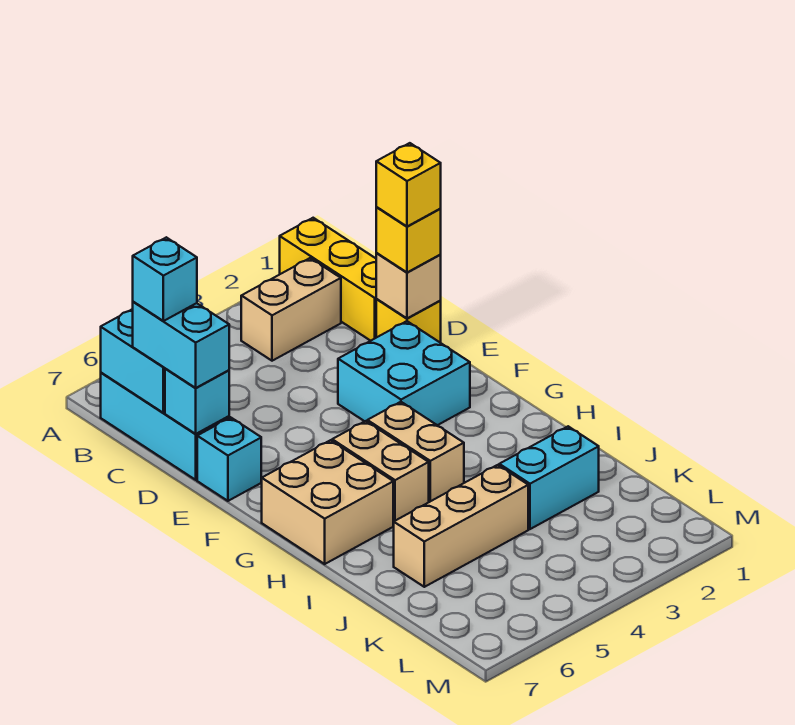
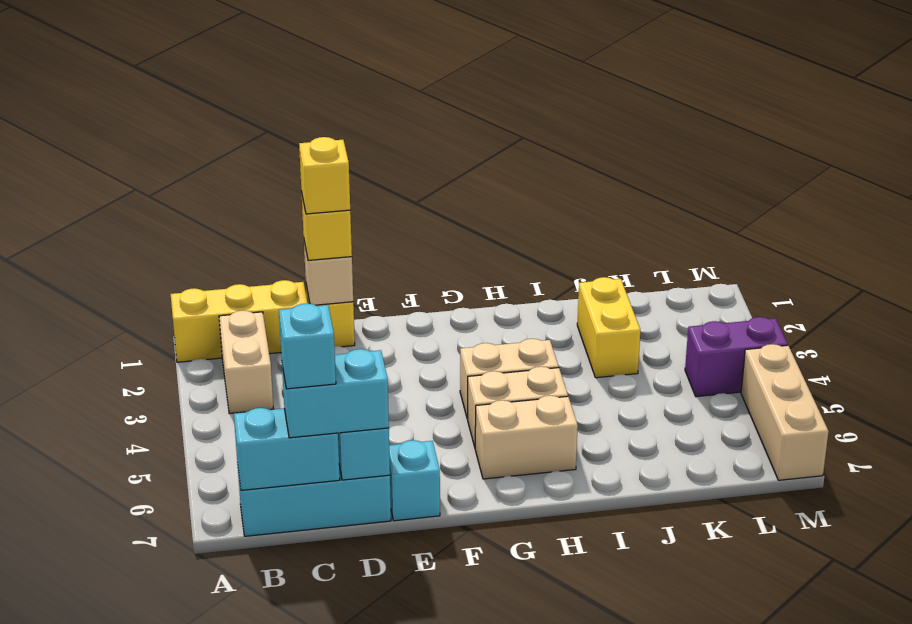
cyan 2x2 brick [338,321,470,425] -> none
tan 2x2 brick [262,440,393,564] -> tan 1x2 brick [475,396,578,479]
cyan 1x2 brick [499,426,599,529] -> yellow 1x2 brick [577,277,640,378]
tan 1x3 brick [393,465,528,587] -> tan 1x3 brick moved to [741,344,829,480]
none -> purple 1x2 brick [685,317,788,397]

